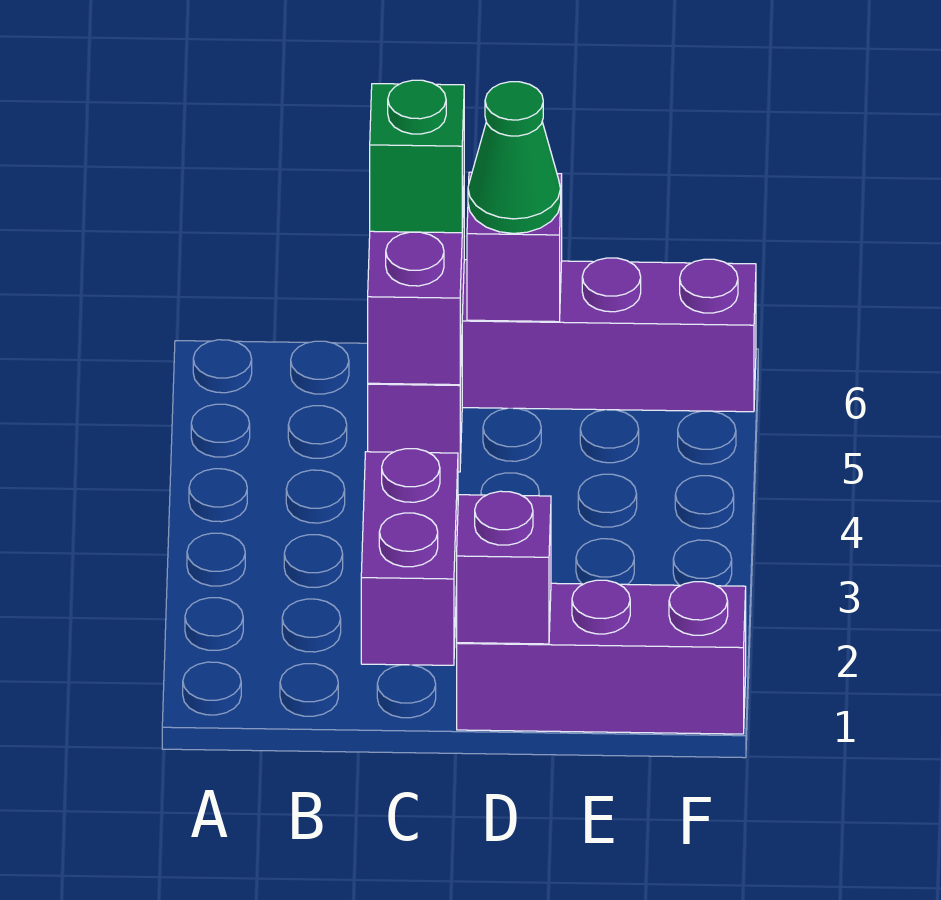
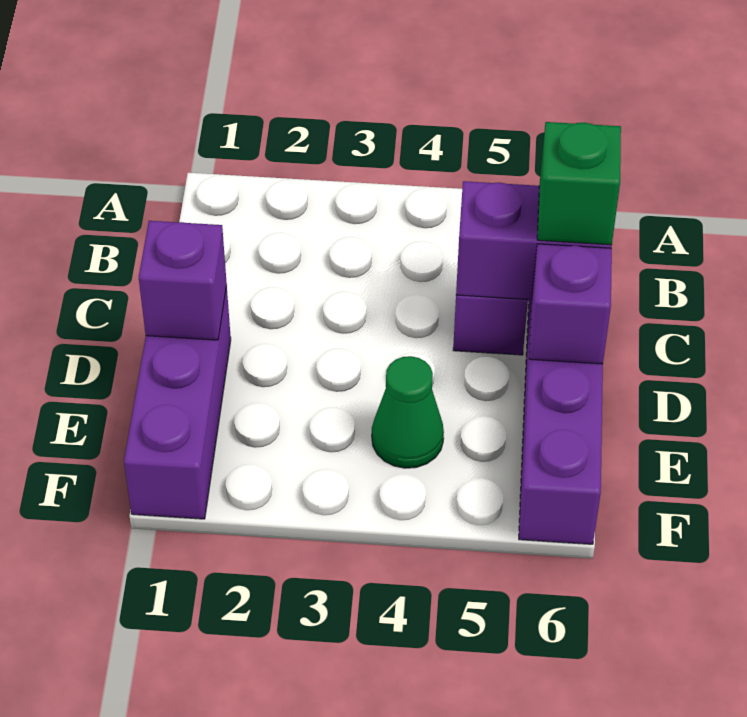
purple 1x2 brick [361,449,458,665] -> none
green 1x1 cone [468,82,561,233] -> green 1x1 cone moved to [372,356,444,468]

